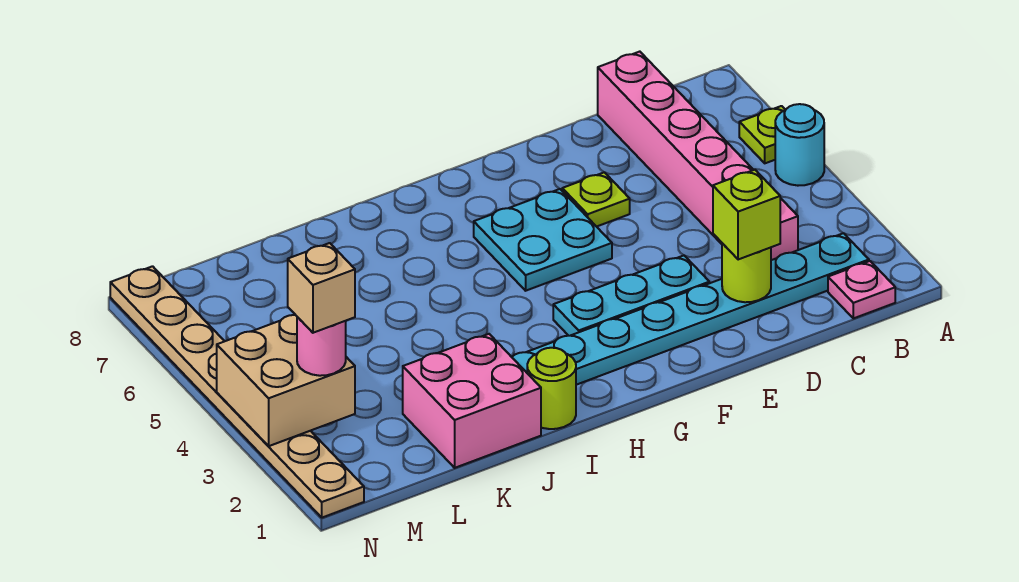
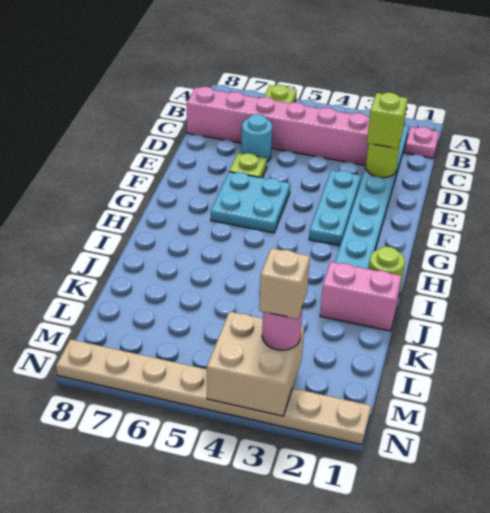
cyan 1x1 round brick [775,104,824,186] -> cyan 1x1 round brick moved to [241,114,272,162]
pink 2x2 brick [403,334,541,468] -> pink 1x2 brick [320,262,402,331]

